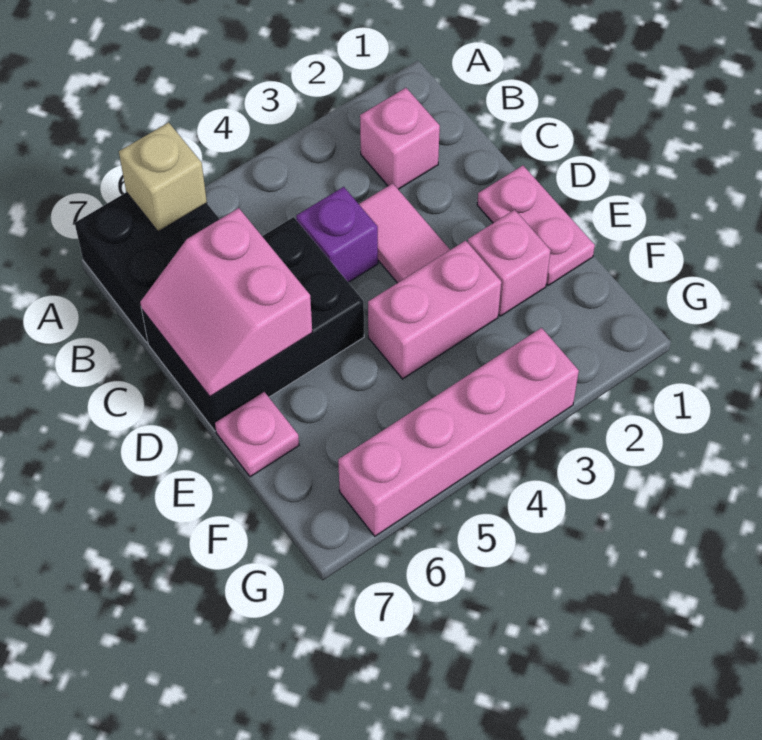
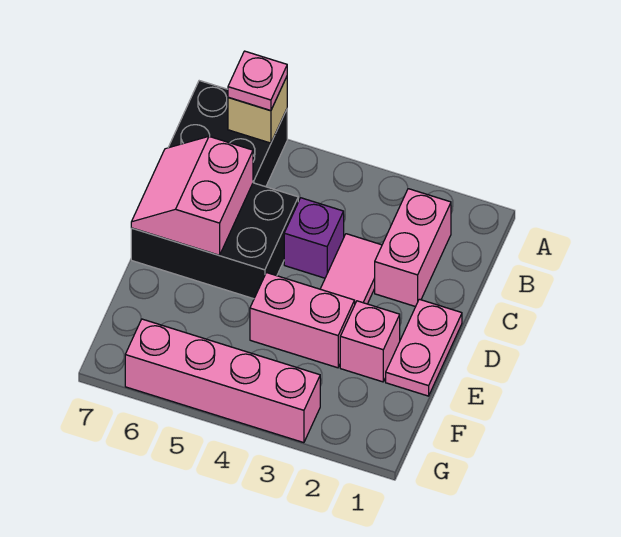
pink 1x1 brick [360,88,440,189] -> pink 1x2 brick [375,189,451,307]
pink 1x1 plate [215,392,299,477] -> pink 1x1 plate moved to [228,51,287,111]

